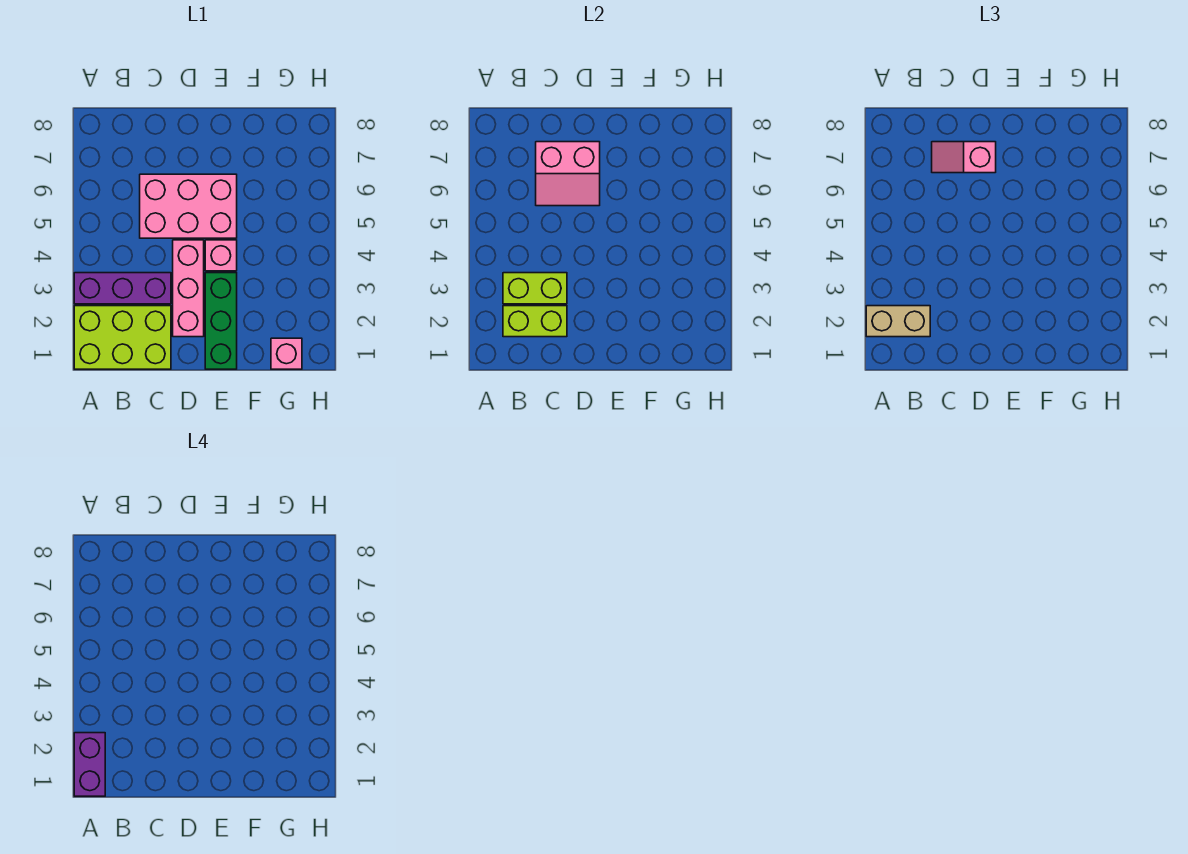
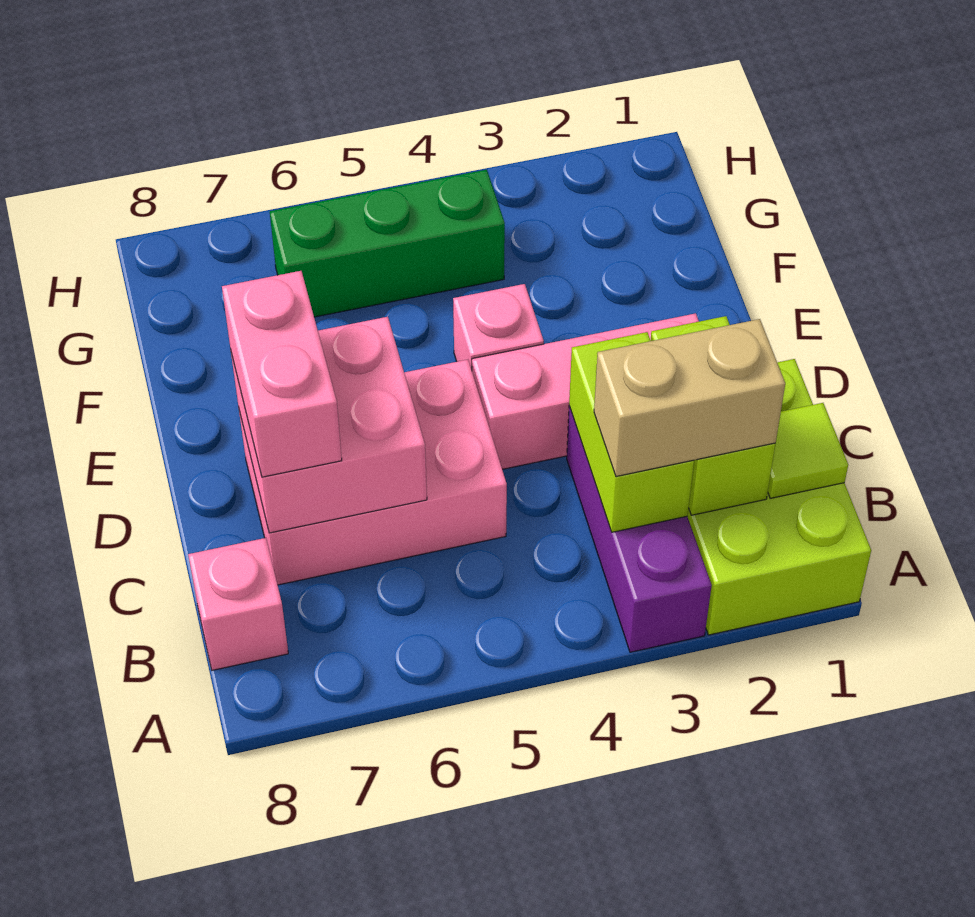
purple 1x2 brick [74,733,105,796] -> none
tan 1x2 brick [866,306,930,337] -> tan 1x2 brick turned to [594,319,785,477]
none -> lime 1x1 tile [768,403,848,498]
pink 2x3 brick [140,174,237,238] -> pink 2x3 brick turned to [239,360,507,585]
pink 2x2 slope [536,142,600,206] -> pink 2x2 brick [231,317,427,533]
pink 1x2 slope [932,142,996,173] -> pink 1x2 brick [222,271,342,477]
green 1x3 brick [205,273,237,369] -> green 1x3 brick moved to [270,170,505,317]
pink 1x1 brick [271,338,302,369] -> pink 1x1 brick moved to [188,538,288,670]

